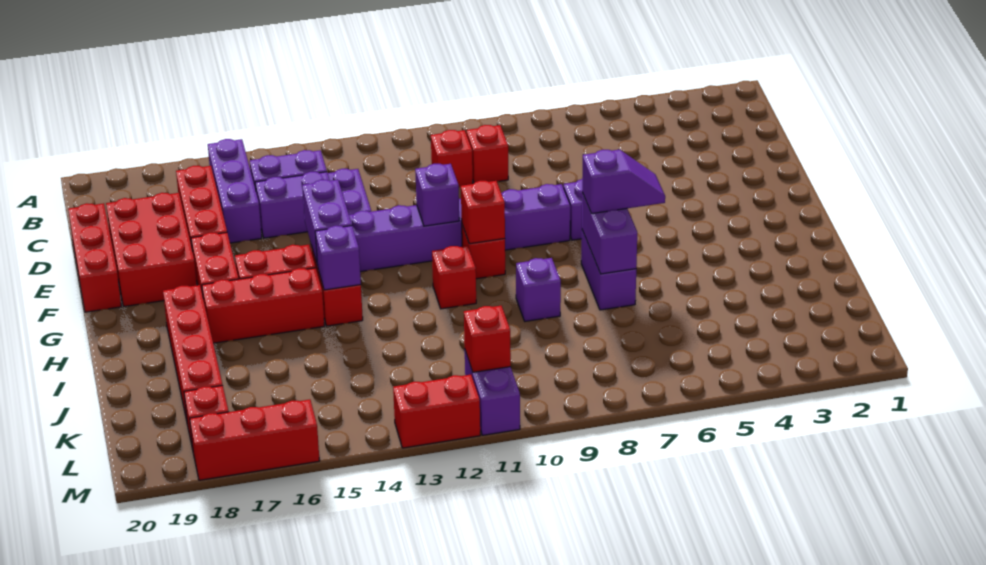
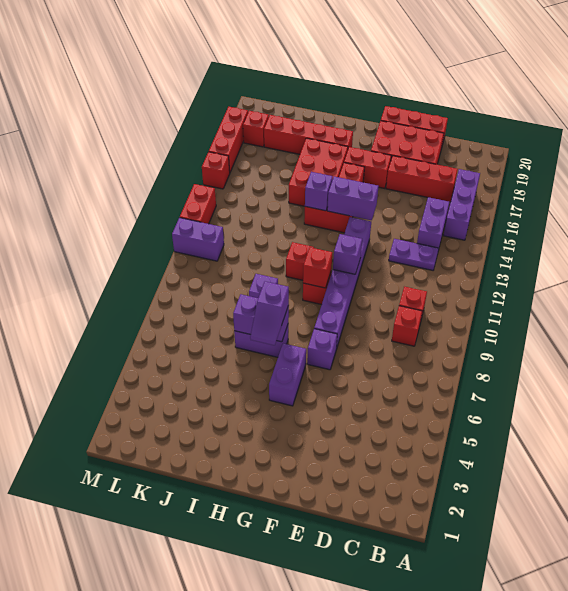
purple 1x3 brick [208,139,262,243] -> purple 1x3 brick turned to [443,169,480,240]
purple 1x2 brick [255,172,330,238] -> purple 1x2 brick moved to [269,343,306,406]
red 1x3 brick [202,268,324,343] -> red 2x3 brick [289,138,348,206]
red 1x1 brick [464,306,511,372] -> red 1x1 brick moved to [202,152,230,189]

